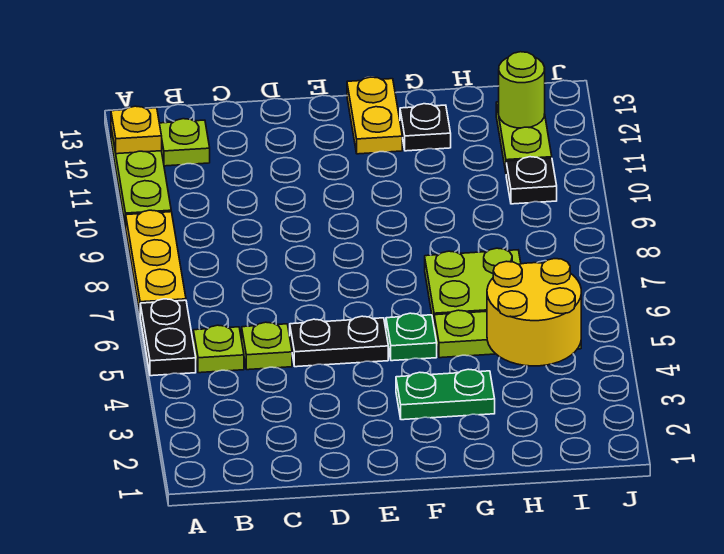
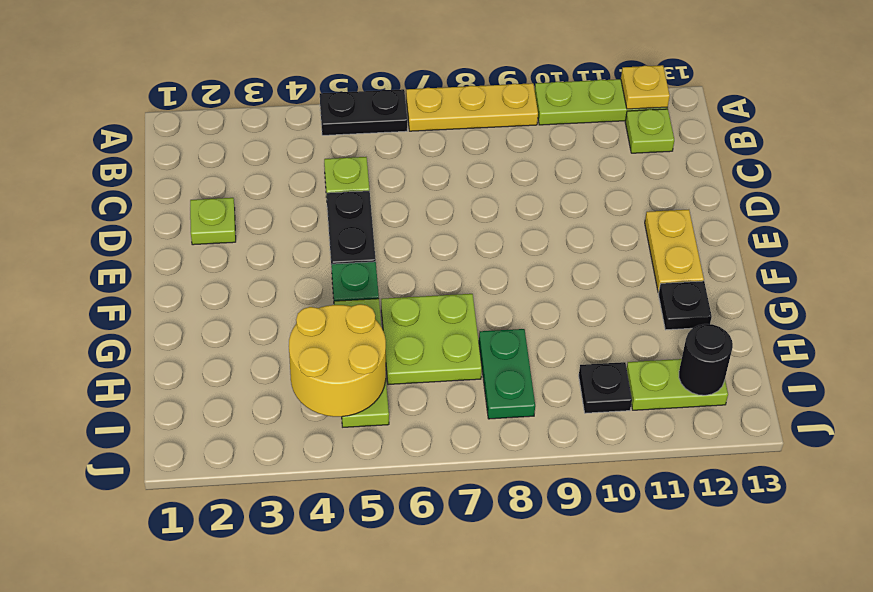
lime 1x1 plate [193,325,244,373] -> lime 1x1 plate moved to [190,198,236,245]
green 1x2 plate [396,369,495,420] -> green 1x2 plate moved to [479,329,535,419]
yellow 1x2 plate [347,77,402,154] -> yellow 1x2 plate turned to [645,209,704,293]
lime 1x1 round brick [499,52,545,128] -> black 1x1 round brick [679,324,733,395]

